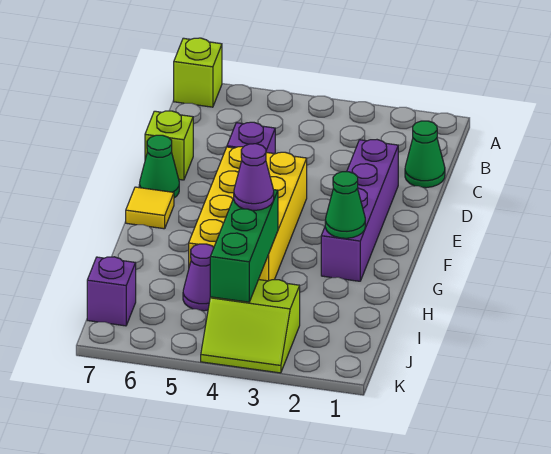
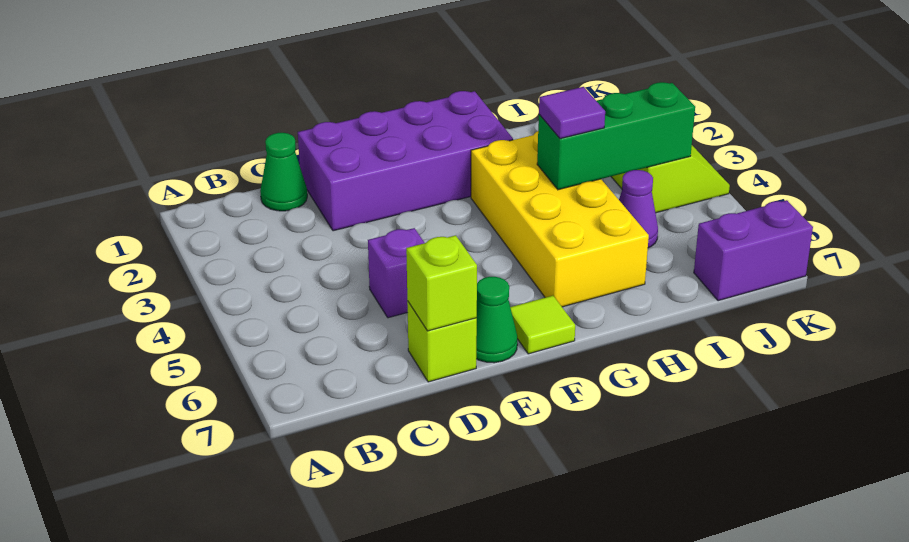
lime 1x1 brick [174,38,222,107] -> lime 1x1 brick moved to [406,235,477,331]
purple 1x4 brick [321,140,398,281] -> purple 2x4 brick [298,91,513,231]
yellow 2x4 brick [189,147,307,281] -> yellow 2x4 brick turned to [471,131,649,307]
yellow 1x1 tile [126,187,174,229] -> lime 1x1 tile [510,296,575,354]
green 1x1 cone [325,172,365,238] -> none
purple 1x1 cone [234,144,274,210] -> purple 1x1 tile [539,87,605,139]
purple 1x1 brick [87,257,136,326] -> purple 1x2 brick [694,200,813,301]

